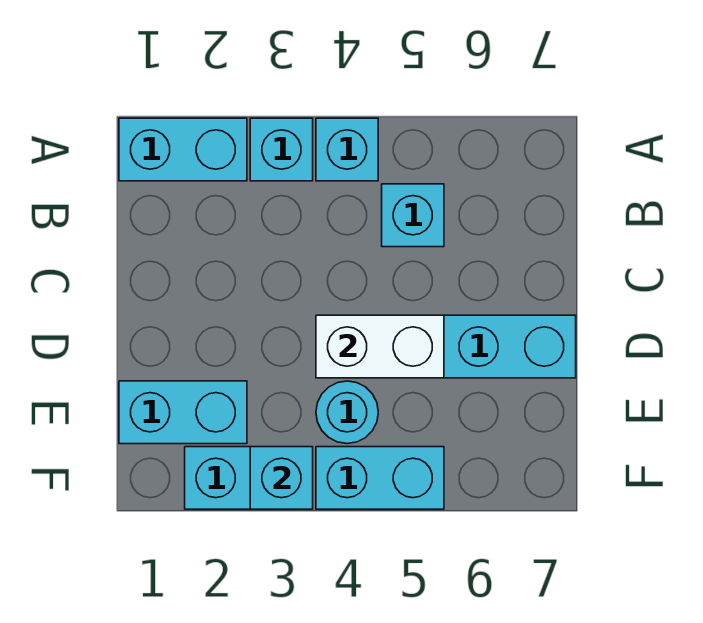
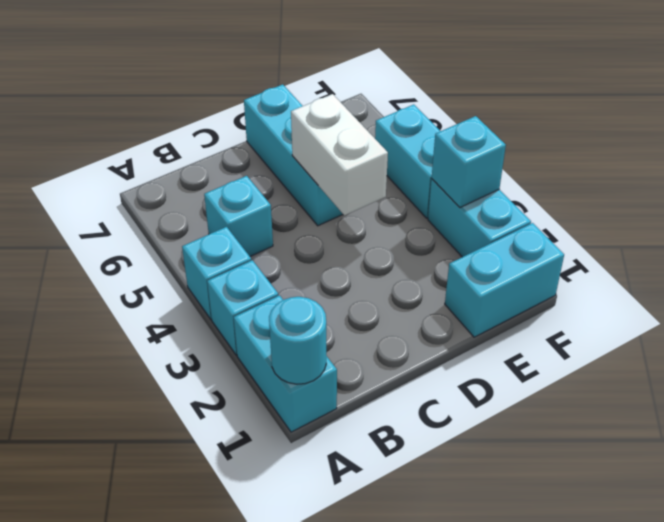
cyan 1x2 brick [119,381,247,444] -> cyan 1x2 brick turned to [445,223,564,337]
cyan 1x1 round brick [316,381,378,444] -> cyan 1x1 round brick moved to [269,297,326,384]

